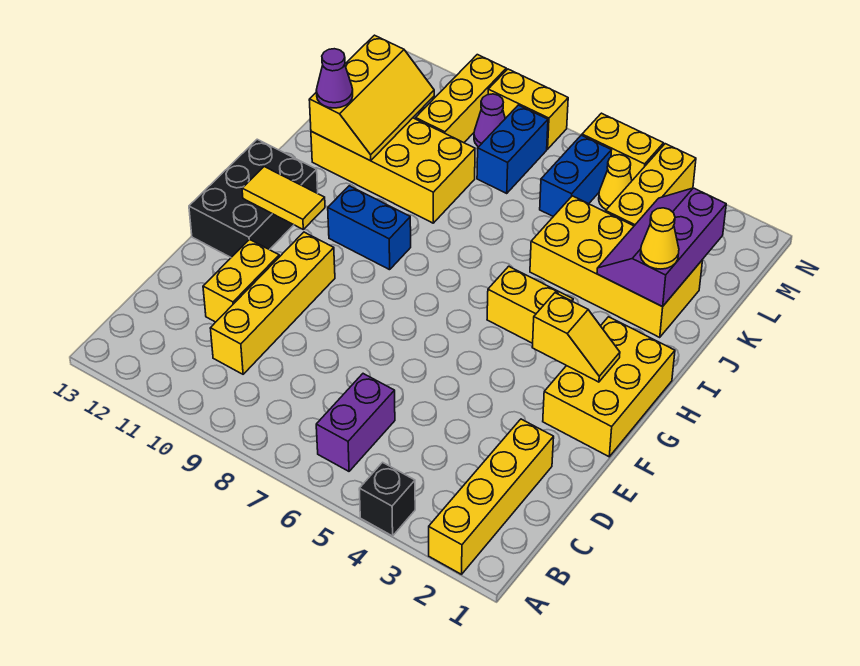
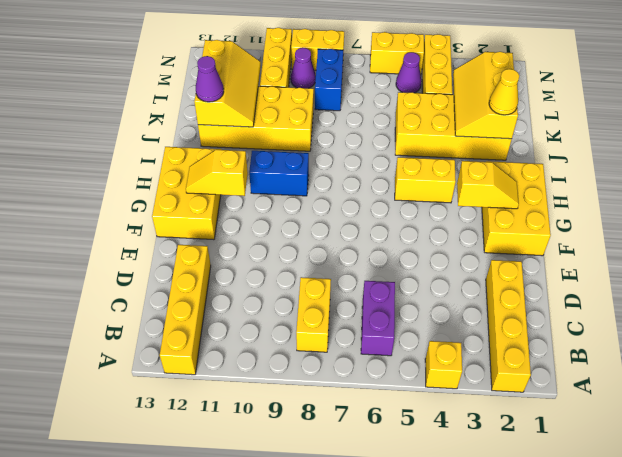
black 1x1 brick [359,462,415,536] -> yellow 1x1 brick [425,341,462,389]
yellow 1x4 brick [210,232,335,374] -> yellow 1x4 brick moved to [160,245,211,375]
yellow 1x2 brick [203,239,279,322] -> yellow 1x2 brick moved to [296,277,331,352]
black 2x3 brick [189,139,318,257] -> yellow 2x3 brick [152,147,221,240]
yellow 1x2 tile [242,167,325,229] -> yellow 1x2 slope [186,150,248,196]
purple 2x3 slope [597,188,726,307] -> yellow 2x3 slope [453,52,518,139]
blue 1x2 brick [540,135,611,217] -> none
yellow 1x1 cone [599,155,632,210] -> purple 1x1 cone [396,52,422,93]

